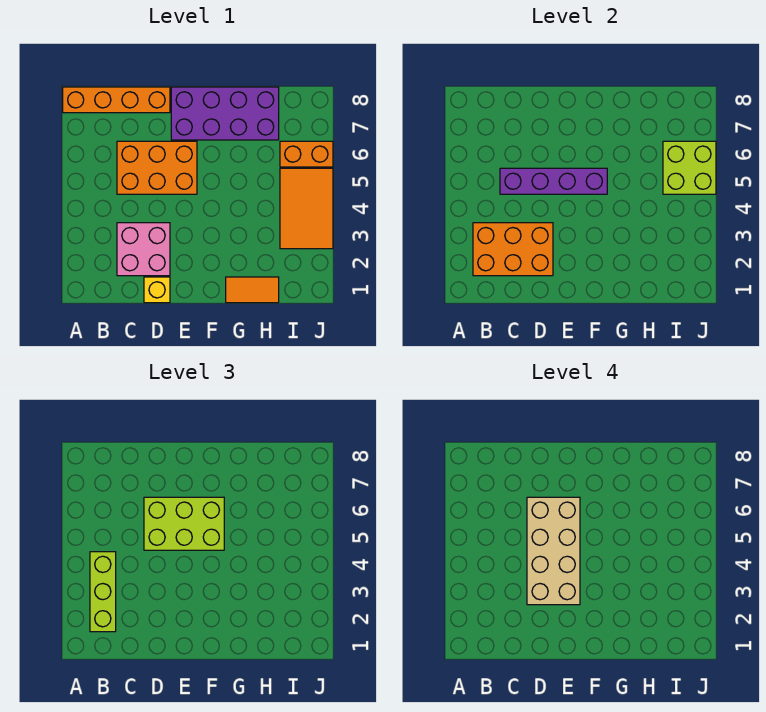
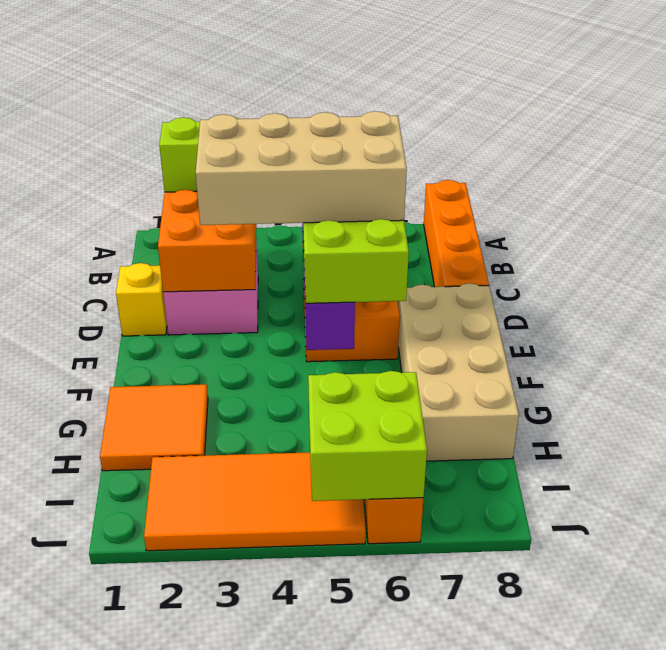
purple 2x4 brick [171,87,279,140] -> tan 2x4 brick [398,283,519,461]
orange 1x2 tile [226,277,279,303] -> orange 2x2 tile [100,384,208,471]
orange 2x3 tile [280,168,333,249] -> orange 2x4 tile [144,452,366,551]

